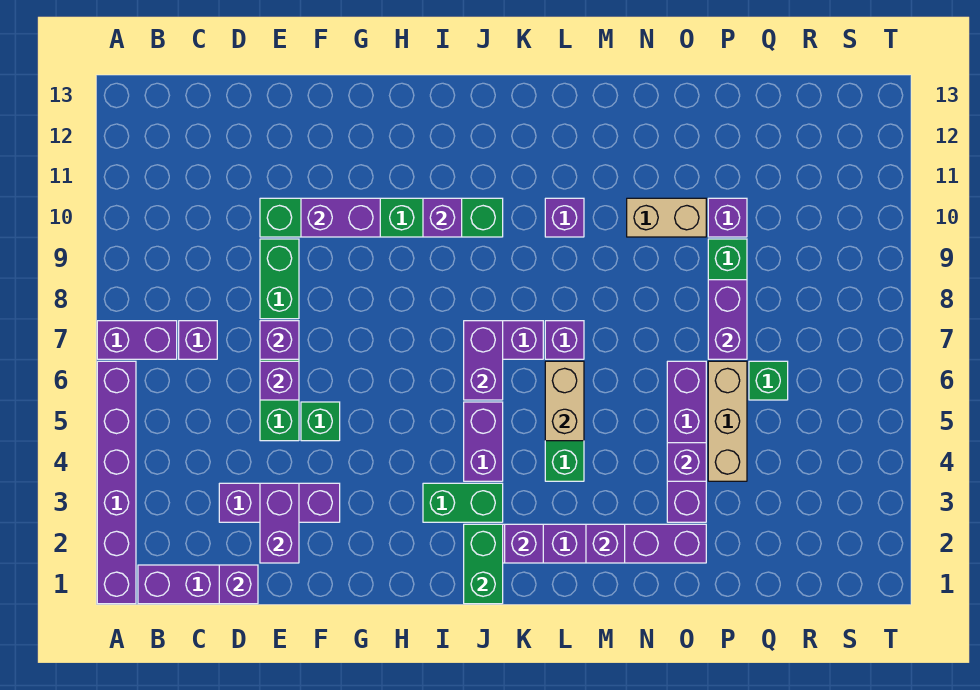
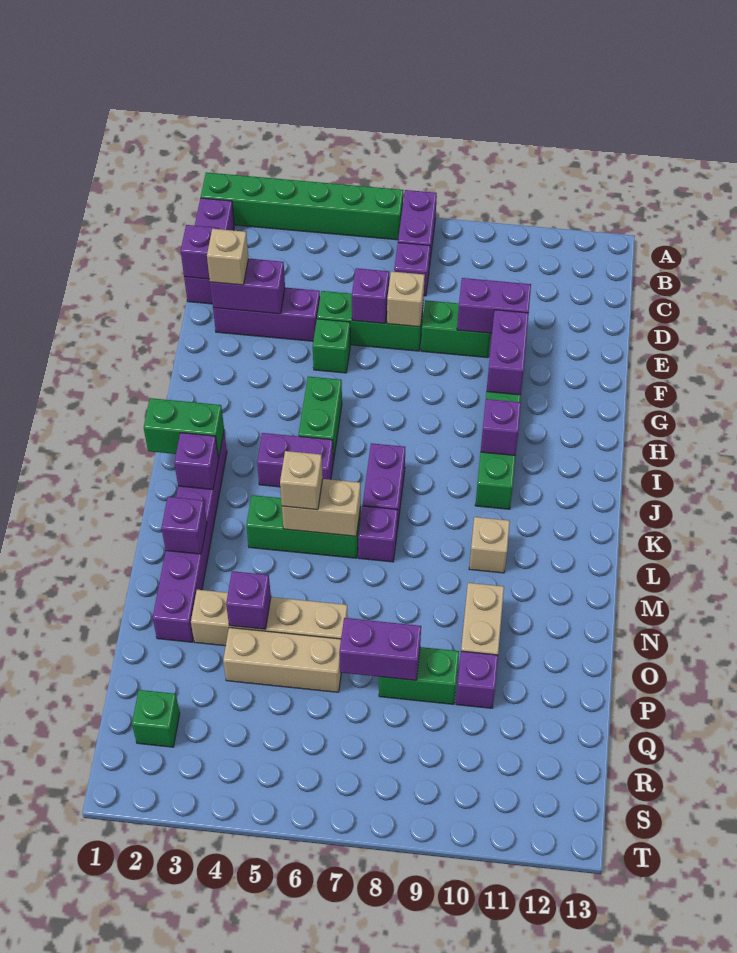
purple 1x6 brick [97,361,136,604] -> green 1x6 brick [201,172,403,240]
purple 1x3 brick [219,483,340,522] -> purple 1x3 brick turned to [213,288,320,341]
none -> tan 1x1 brick [207,229,248,285]
purple 1x1 brick [260,321,299,359] -> tan 1x1 brick [387,271,425,327]
green 1x2 brick [423,483,503,522] -> green 1x2 brick moved to [298,376,342,461]
purple 1x2 brick [464,321,503,400] -> purple 1x2 brick moved to [457,278,531,333]
none -> tan 1x1 brick [280,451,323,510]
purple 1x1 brick [545,198,584,237] -> tan 1x1 brick [469,517,510,573]
purple 1x4 brick [667,361,706,522] -> tan 1x4 brick [191,590,348,646]
green 1x1 brick [749,361,788,400] -> green 1x1 brick moved to [132,690,180,747]

